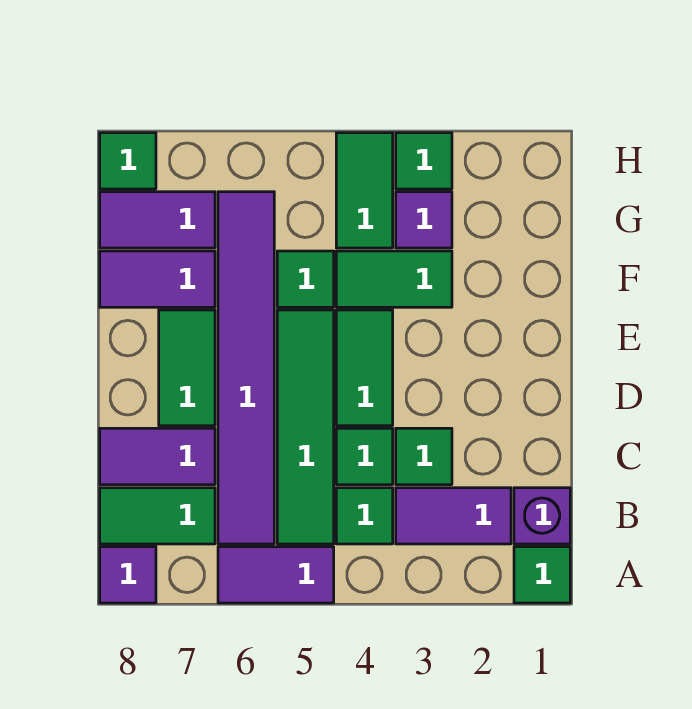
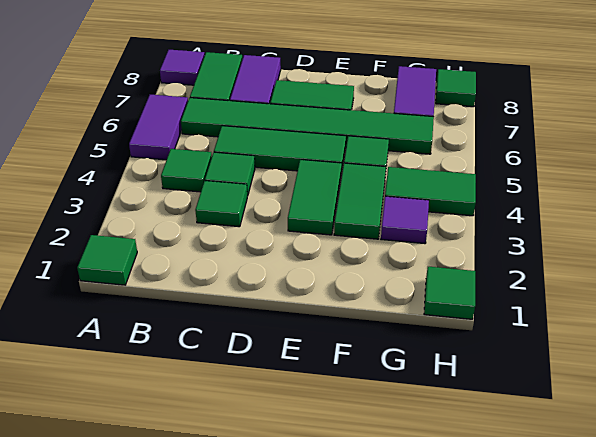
purple 1x1 brick [514,488,570,544] -> none
purple 1x2 tile [396,488,511,544] -> none
green 1x4 tile [277,310,334,544] -> green 1x3 tile [214,126,346,173]
purple 1x6 tile [218,192,274,544] -> green 1x6 tile [181,98,434,154]
green 1x2 tile [336,310,393,426] -> green 1x2 tile turned to [288,160,342,235]
purple 1x2 tile [100,251,215,307] -> none
green 1x1 tile [396,133,452,189] -> green 1x1 tile moved to [424,267,475,319]

